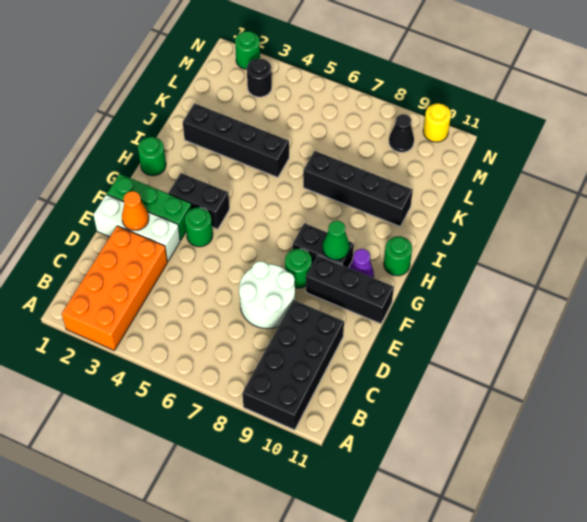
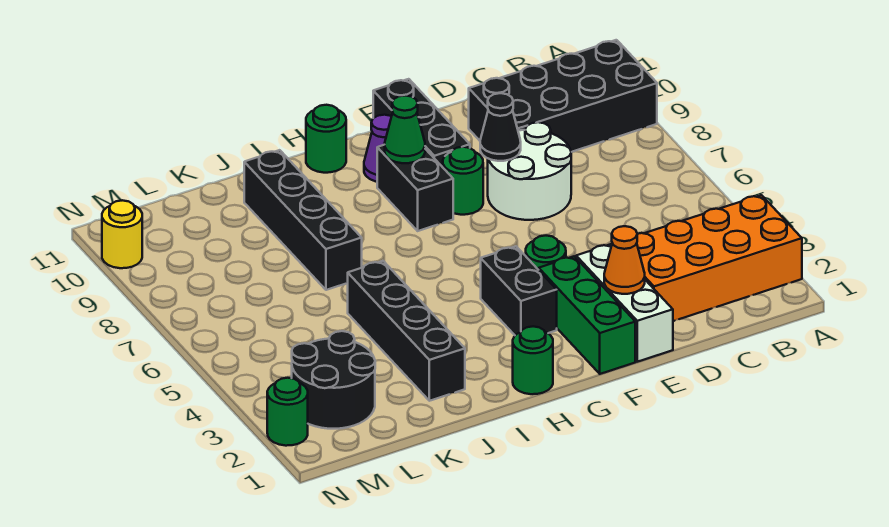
black 1x1 round brick [247,59,272,97] -> black 2x2 round brick [292,331,375,429]
black 1x1 cone [389,114,414,152] -> black 1x1 cone moved to [480,93,521,161]

